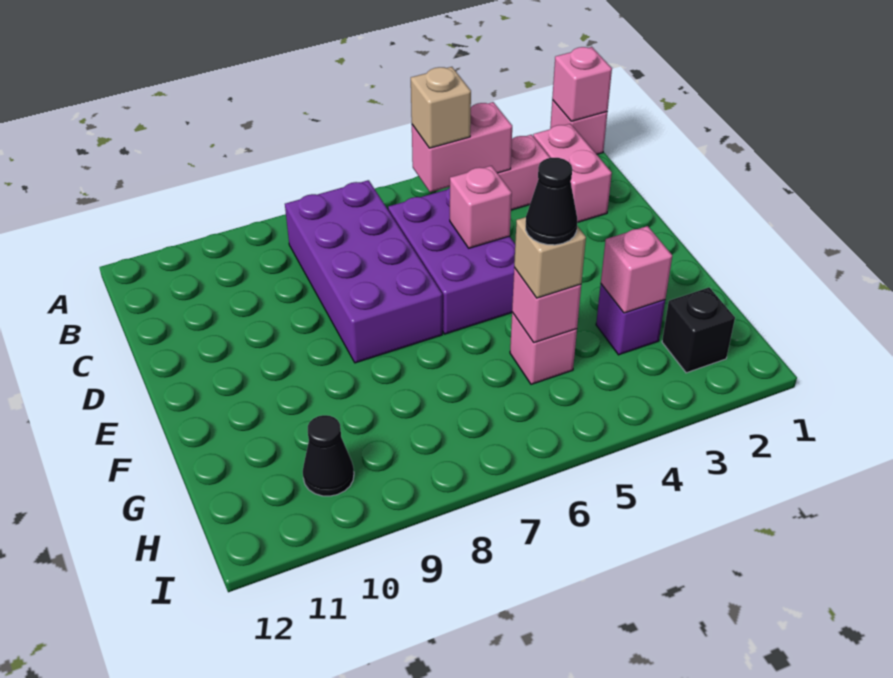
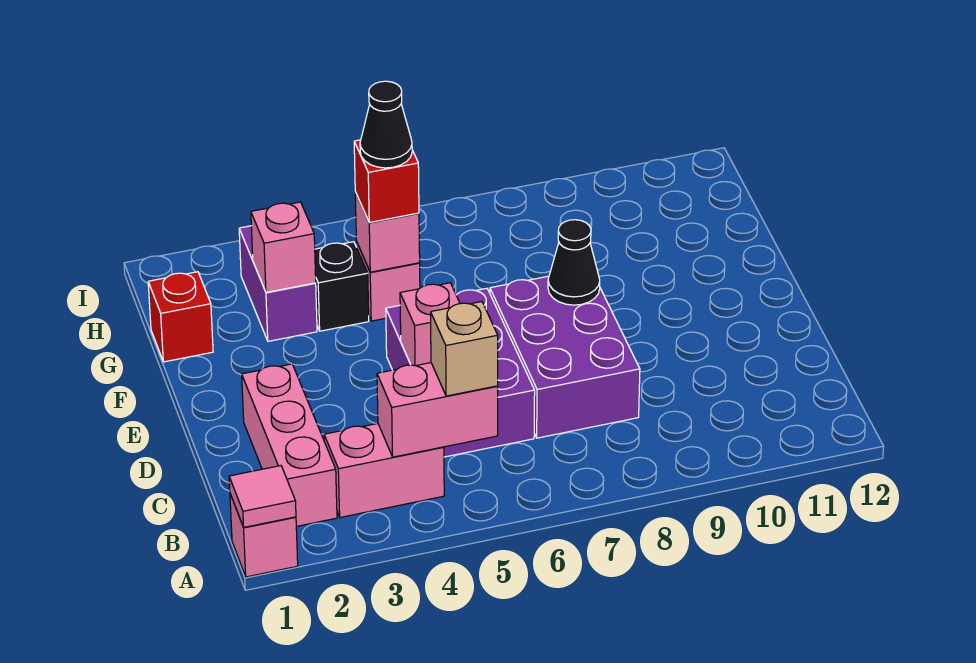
pink 1x1 brick [552,47,612,121] -> pink 1x1 tile [229,466,296,527]
pink 1x2 brick [533,124,612,222] -> pink 1x3 brick [242,364,337,526]
purple 2x4 brick [285,180,442,363] -> purple 2x3 brick [490,276,640,438]
none -> red 1x1 brick [148,272,213,362]
purple 1x1 brick [596,284,665,355] -> purple 1x2 brick [239,226,317,341]
tan 1x1 brick [514,217,586,298] -> red 1x1 brick [354,140,419,222]
black 1x1 brick [662,287,735,373] -> black 1x1 brick moved to [315,242,369,331]
black 1x1 cone [303,415,354,496] -> black 1x1 cone moved to [548,220,600,305]

